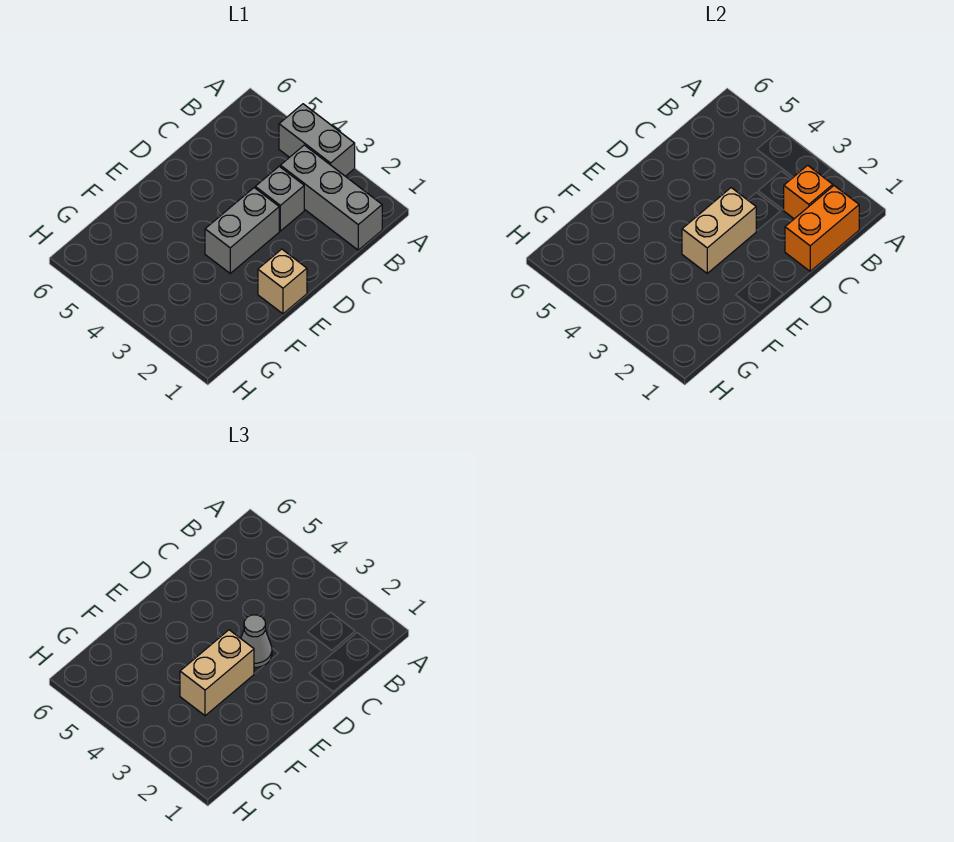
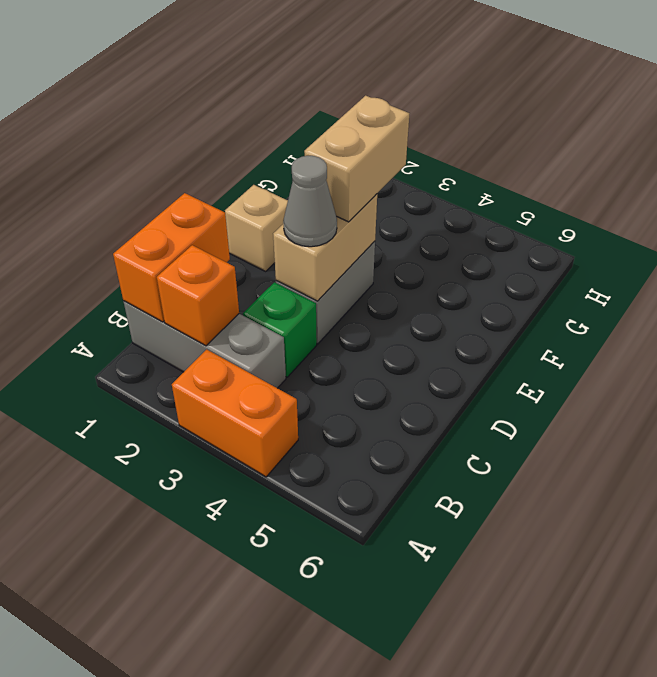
grey 1x2 brick [279,104,355,176] -> orange 1x2 brick [172,349,298,477]
grey 1x1 brick [255,166,304,231] -> green 1x1 brick [243,282,317,377]

